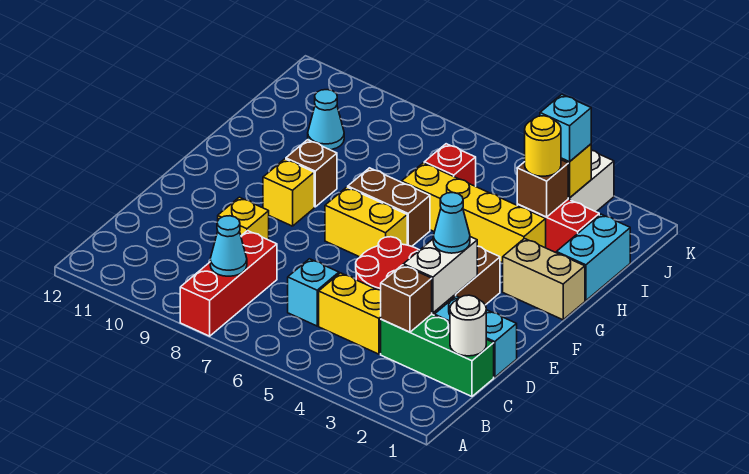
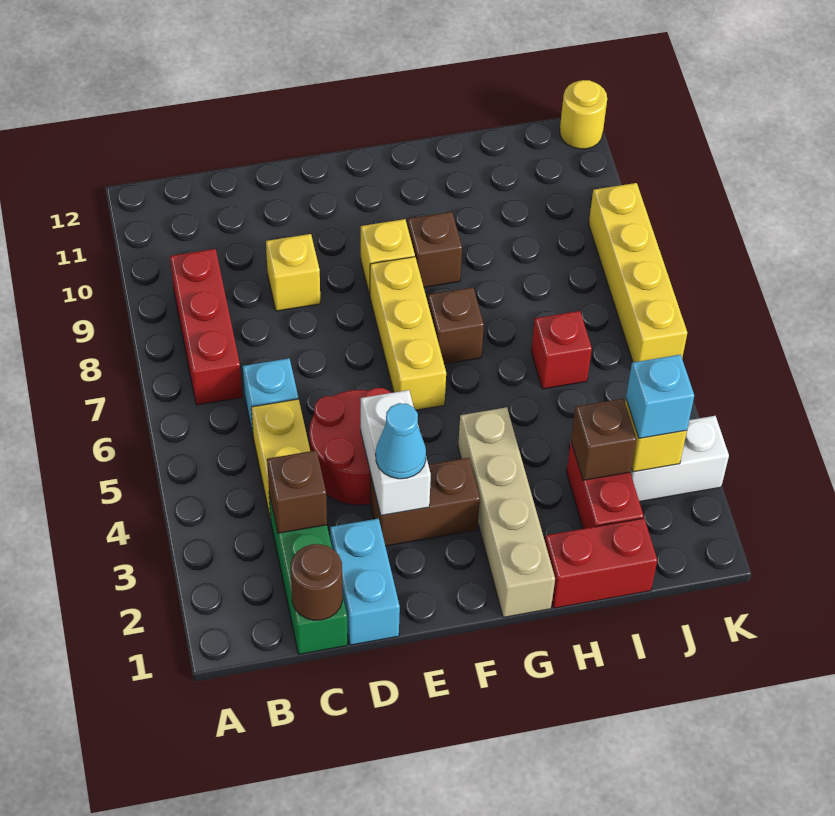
red 1x3 brick [180,231,277,336] -> red 1x3 brick turned to [170,249,242,405]
cyan 1x1 cone [210,216,247,276] -> none
white 1x1 round brick [450,295,486,356] -> brown 1x1 round brick [291,544,343,620]
white 1x2 brick [403,237,477,313] -> white 1x2 brick turned to [361,390,431,515]
yellow 1x2 brick [325,187,407,257] -> yellow 1x3 brick [370,257,446,410]
tan 1x2 brick [503,239,585,320] -> tan 1x4 brick [458,407,555,617]
brown 1x2 brick [348,168,430,246] -> brown 1x1 brick [428,288,484,364]
cyan 1x2 brick [556,214,630,301] -> red 1x2 brick [545,518,657,608]
yellow 1x4 brick [402,163,546,263] -> yellow 1x4 brick moved to [589,183,687,362]
yellow 1x1 round brick [525,116,561,176] -> yellow 1x1 round brick moved to [560,80,607,149]
cyan 1x1 cone [308,90,344,150] -> none

